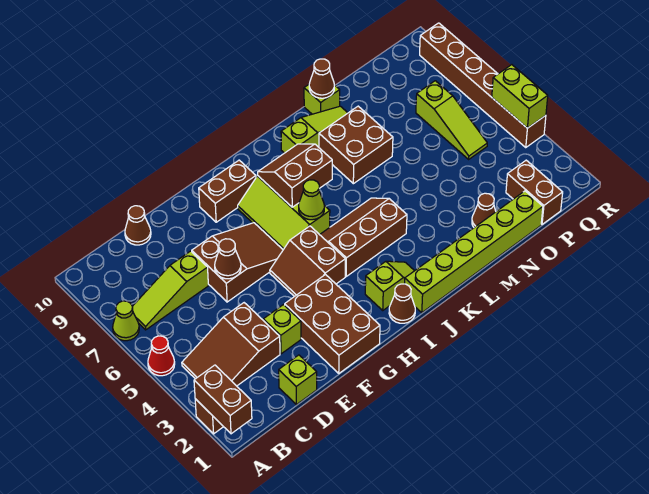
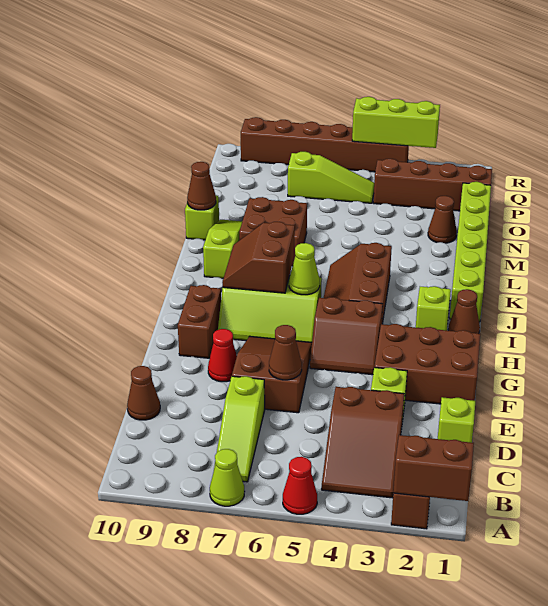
none -> red 1x1 cone [208,329,237,382]
brown 1x2 brick [506,160,563,224] -> brown 1x4 brick [373,159,492,211]
lime 1x2 brick [492,65,548,128] -> lime 1x3 brick [352,97,440,148]

